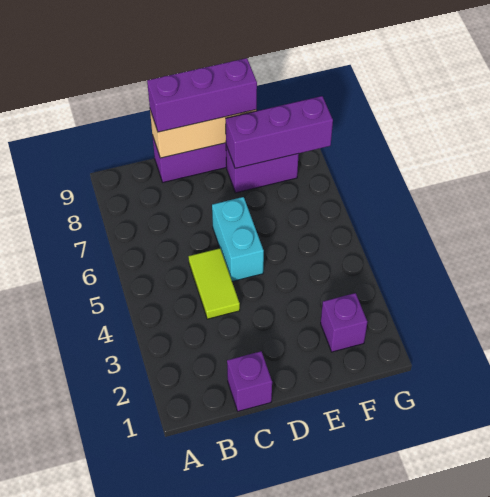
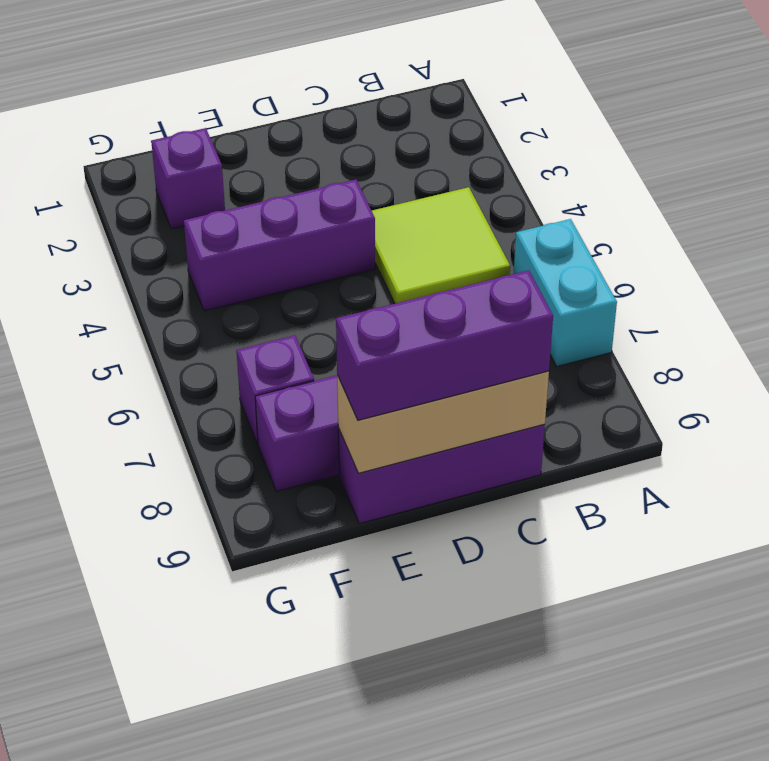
purple 1x1 brick [227,351,272,411] -> purple 1x1 brick moved to [236,335,314,444]
lime 1x2 tile [189,248,240,319] -> lime 2x2 tile [372,187,510,304]
cyan 1x2 brick [212,197,264,282] -> cyan 1x2 brick moved to [514,219,617,366]
purple 1x3 brick [226,96,333,168] -> purple 1x3 brick moved to [184,180,375,311]

